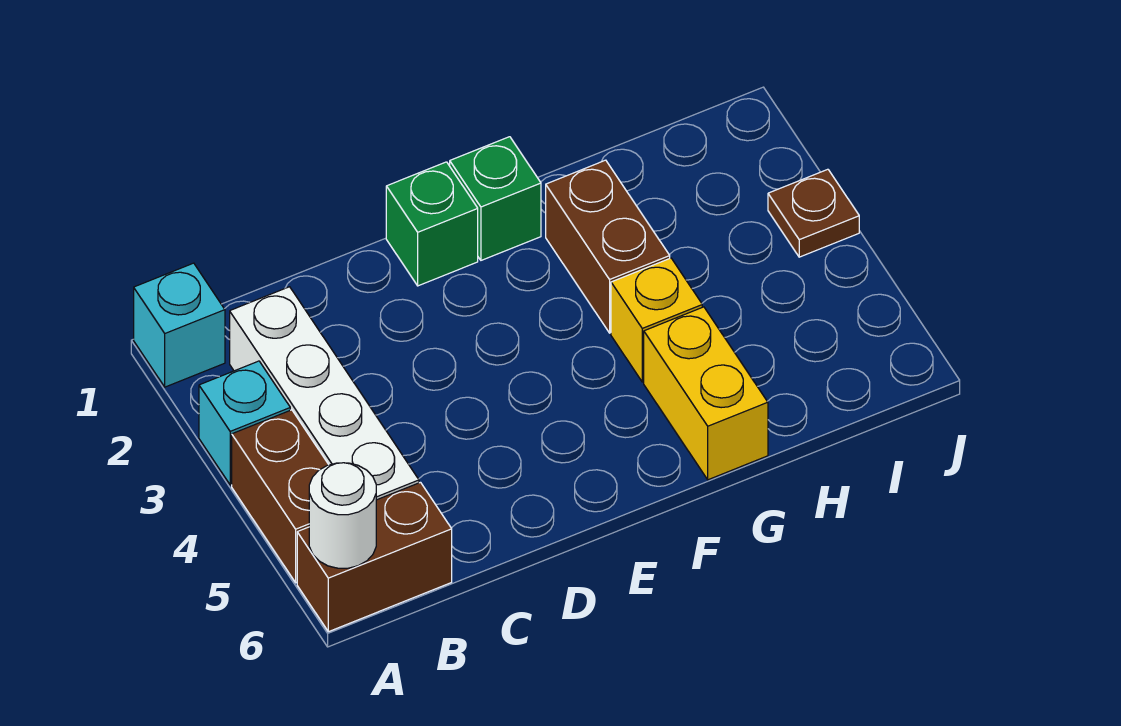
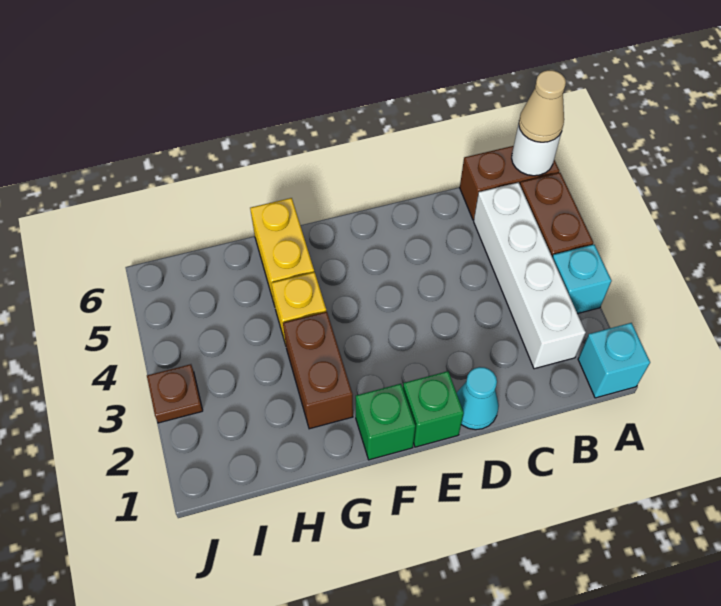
none -> tan 1x1 cone [519,70,566,142]
none -> cyan 1x1 cone [457,367,499,430]

